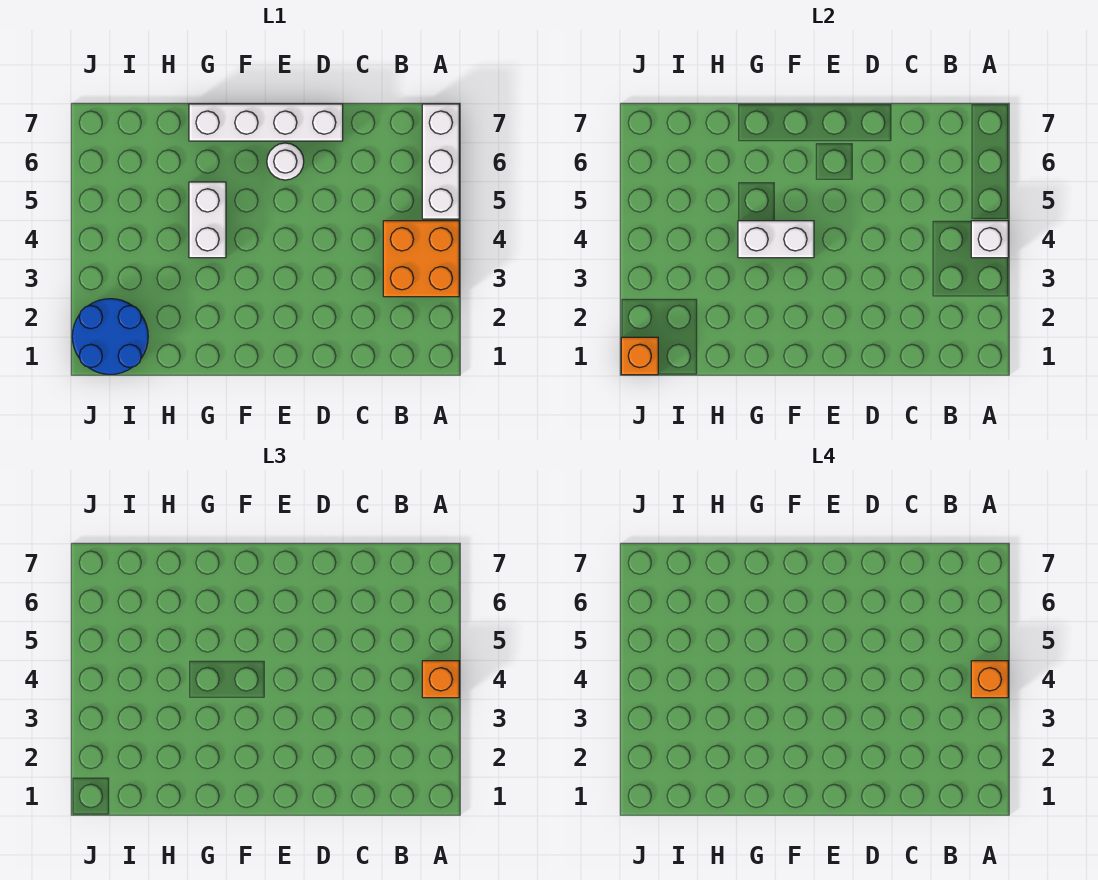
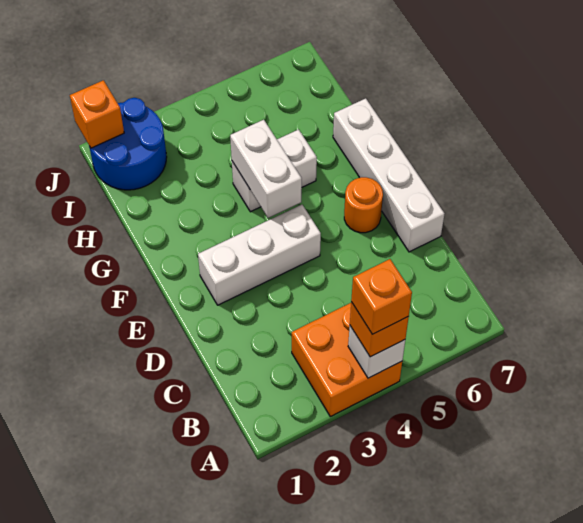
white 1x3 brick [422,104,459,219] -> white 1x3 brick moved to [198,205,321,305]
white 1x1 round brick [267,143,304,180] -> orange 1x1 round brick [344,177,383,233]

